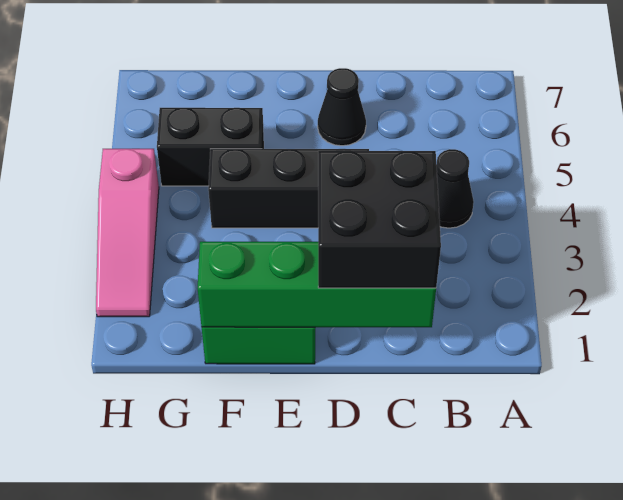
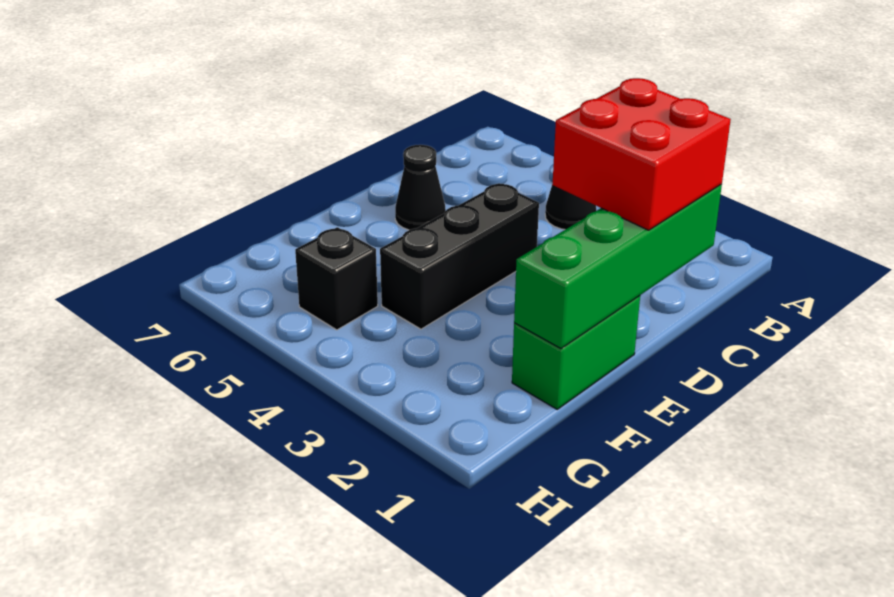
black 2x2 brick [318,151,441,288] -> red 2x2 brick [552,78,731,230]
black 1x2 brick [157,108,264,186] -> black 1x1 brick [295,227,378,330]
pink 1x3 slope [96,149,159,317] -> none

